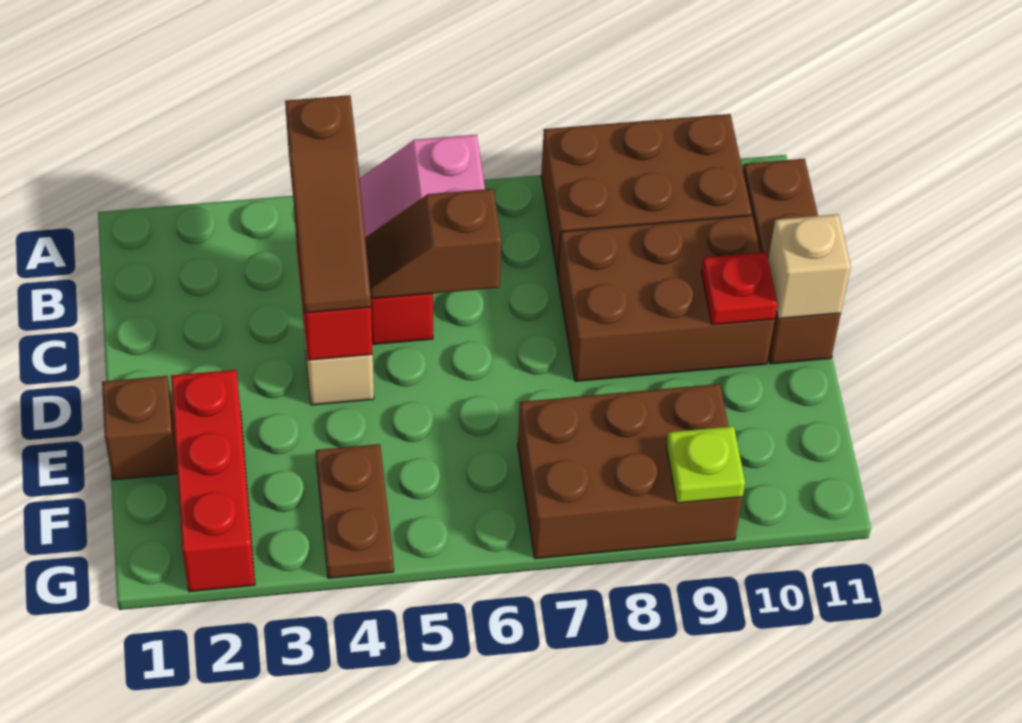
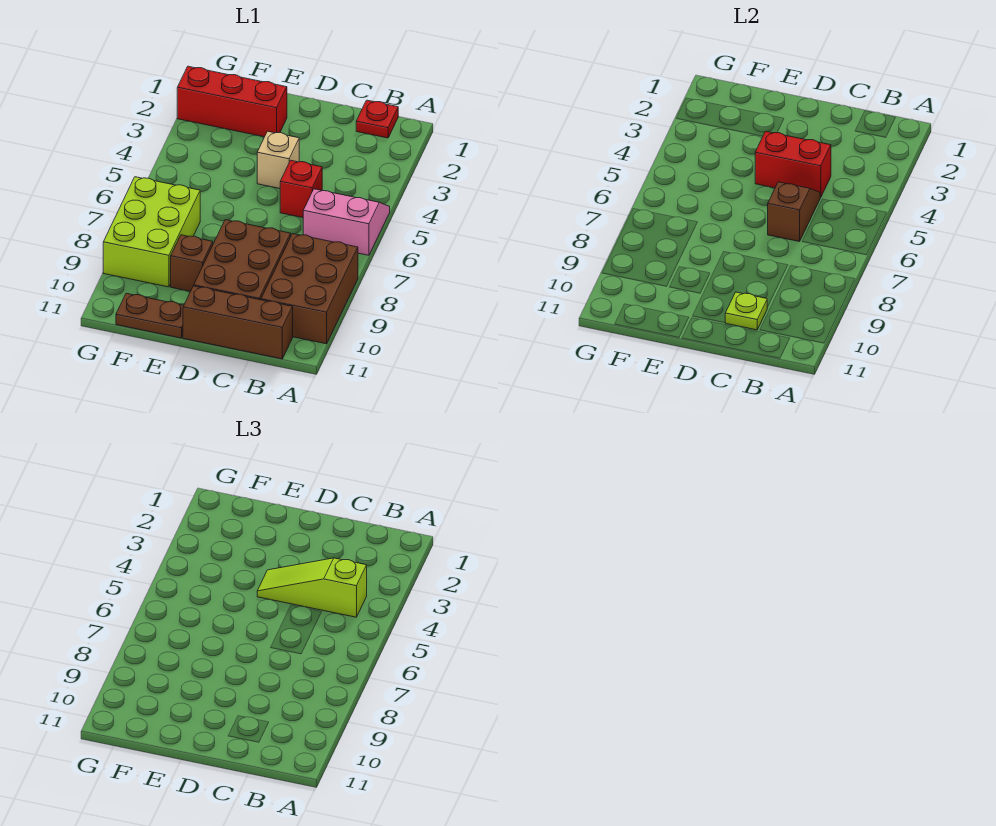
brown 1x3 slope [285,95,371,313] -> lime 1x3 slope [257,558,367,617]
red 1x1 plate [701,252,777,325] -> red 1x1 plate moved to [356,100,398,138]
tan 1x1 brick [768,214,851,319] -> none
brown 1x1 brick [102,376,177,480] -> brown 1x1 brick moved to [171,235,213,291]
brown 1x2 plate [316,444,394,578] -> brown 1x2 plate moved to [116,293,184,338]
brown 2x3 brick [518,384,743,559] -> lime 2x3 brick [103,177,200,287]
lime 1x1 plate [666,426,745,503] -> lime 1x1 plate moved to [725,292,767,330]

